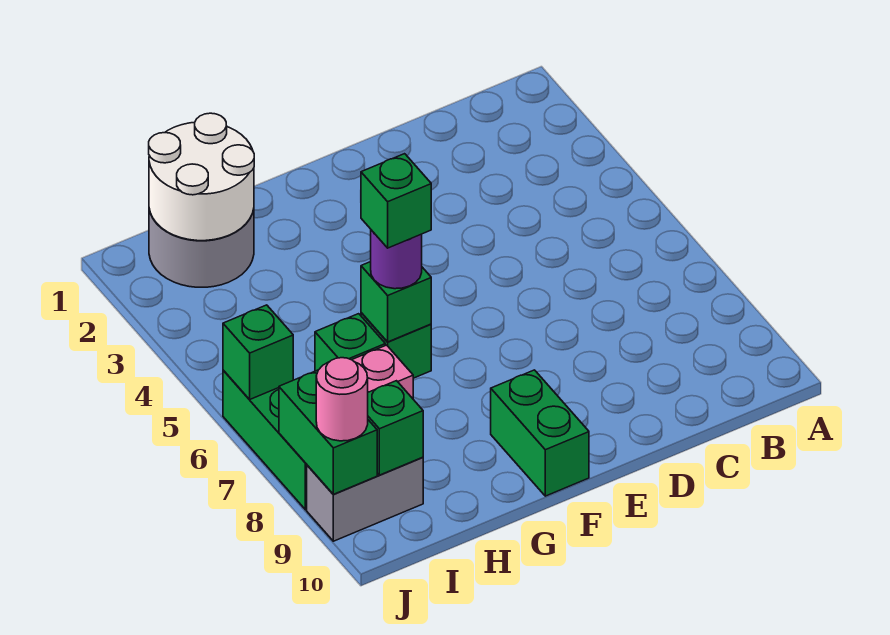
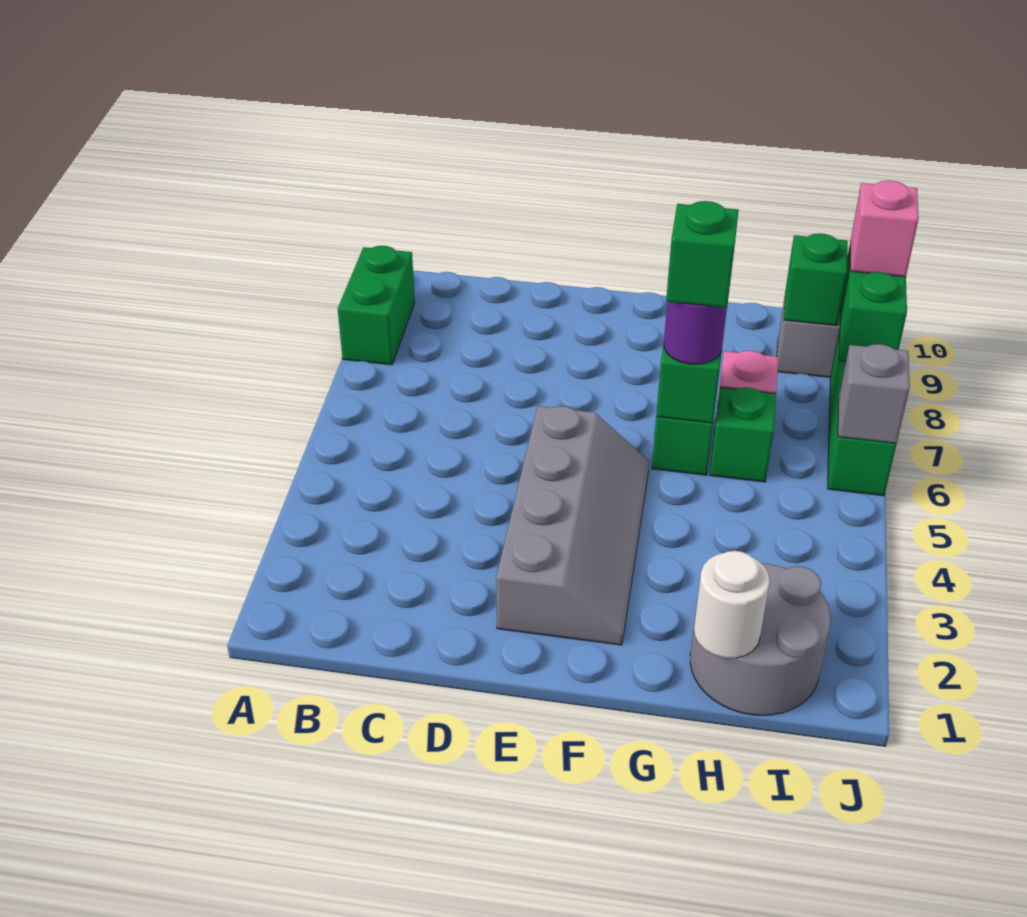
none -> grey 2x4 slope [496,406,649,645]
green 1x2 brick [491,370,589,496] -> green 1x2 brick moved to [338,246,415,365]
white 2x2 round brick [149,113,254,241] -> white 1x1 round brick [694,551,770,658]
green 1x1 brick [223,305,293,400] -> grey 1x1 brick [838,344,910,443]
pink 1x1 round brick [316,358,368,441] -> pink 1x1 brick [850,180,919,277]

